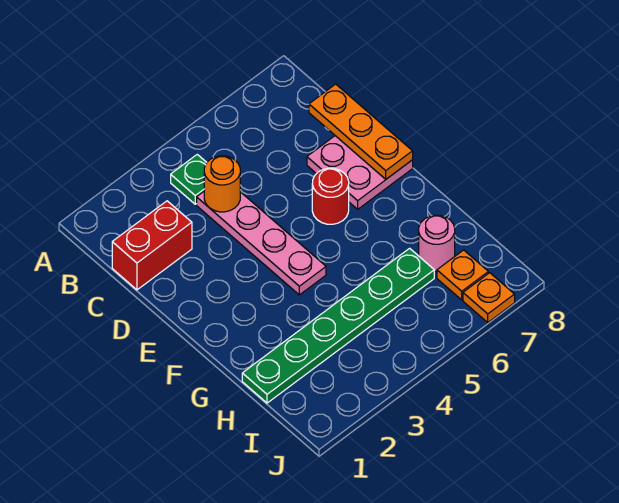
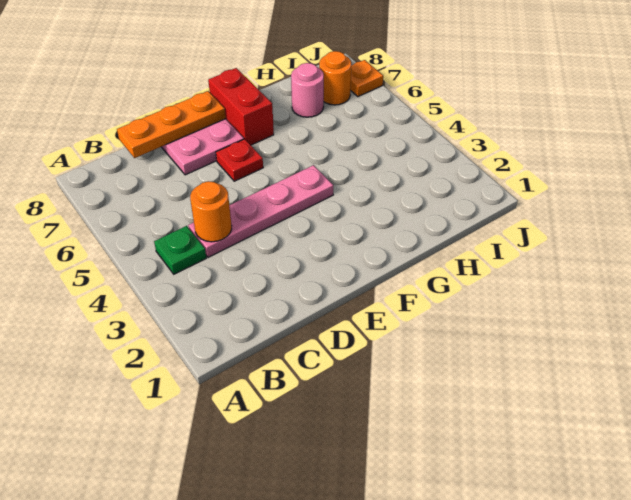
red 1x2 brick [112,201,192,290] -> red 1x2 brick moved to [208,68,274,145]
red 1x1 round brick [312,168,349,224] -> red 1x1 plate [216,139,263,181]
green 1x6 plate [242,248,434,403] -> none
orange 1x1 plate [437,250,488,300] -> orange 1x1 round brick [319,51,352,105]

